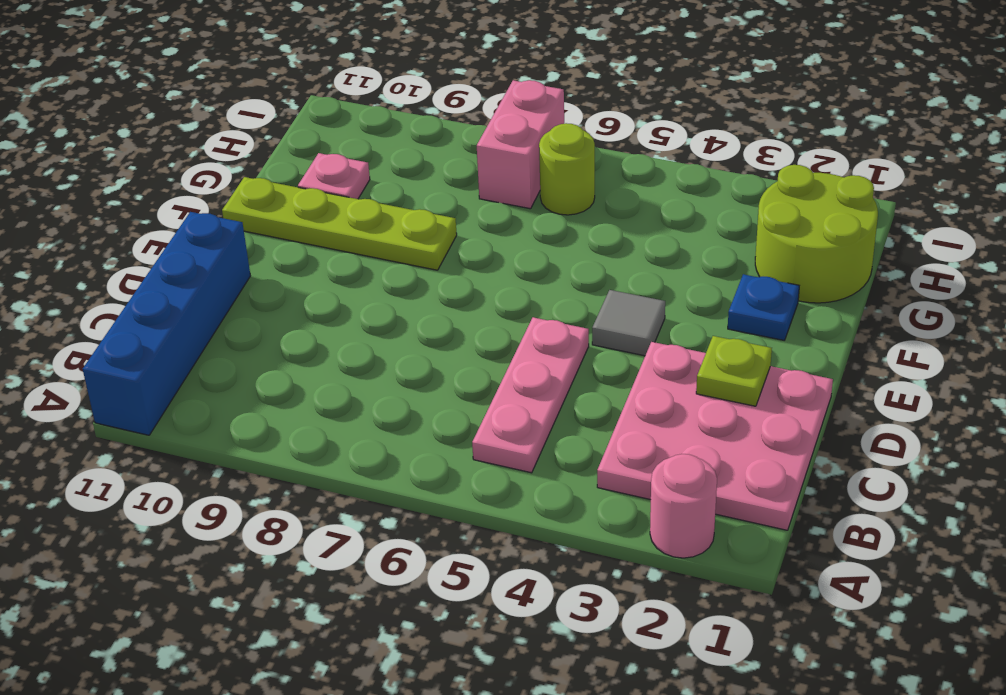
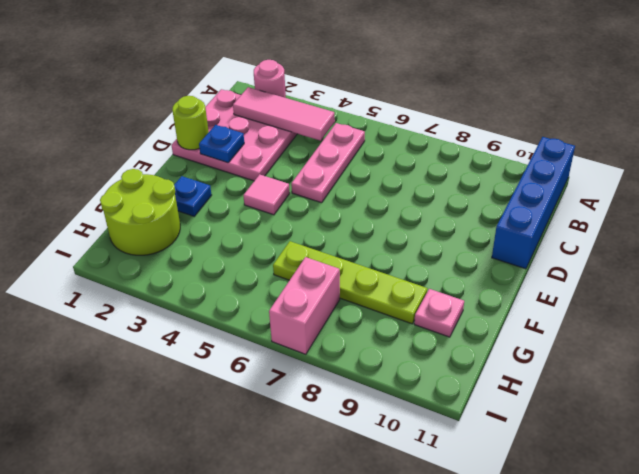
none -> pink 1x3 tile [233,87,335,141]
lime 1x1 plate [696,336,772,406] -> blue 1x1 plate [199,125,244,163]
grey 1x1 tile [592,290,665,356] -> pink 1x1 tile [243,174,290,215]
lime 1x4 plate [222,177,457,270] -> lime 1x4 plate moved to [273,241,427,324]
lime 1x1 round brick [539,123,595,215] -> lime 1x1 round brick moved to [172,96,209,150]

